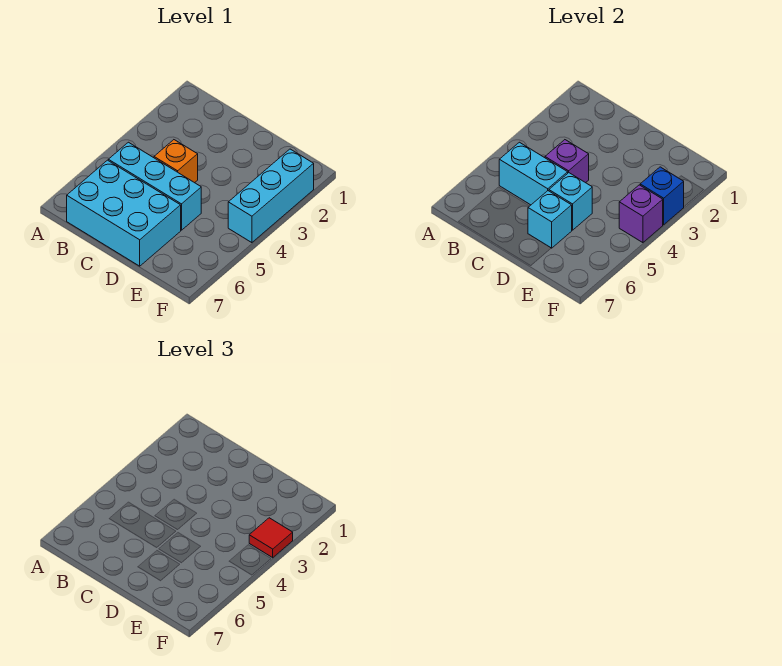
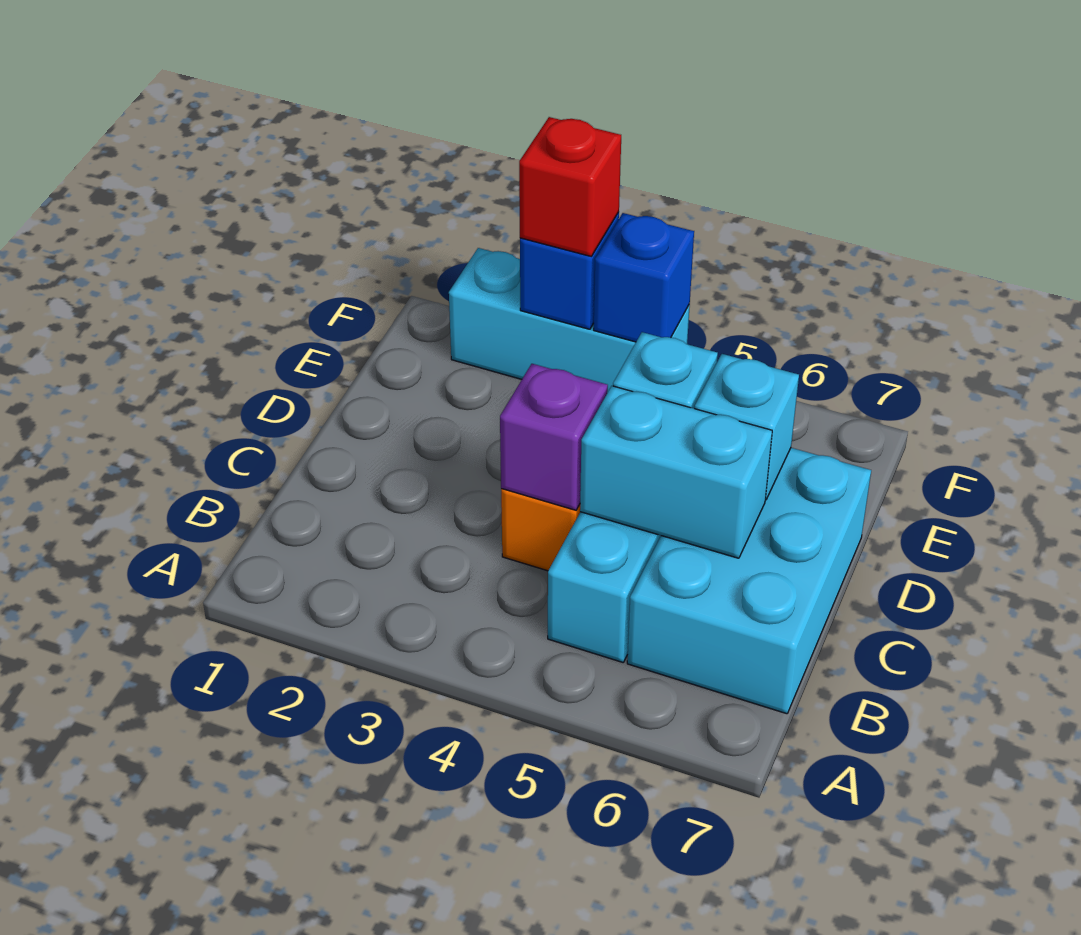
cyan 1x2 brick [499,142,568,205] -> cyan 1x2 brick turned to [580,386,772,558]
red 1x1 tile [249,518,293,558] -> red 1x1 brick [519,117,621,256]
purple 1x1 brick [619,185,663,243] -> blue 1x1 brick [594,213,694,342]

